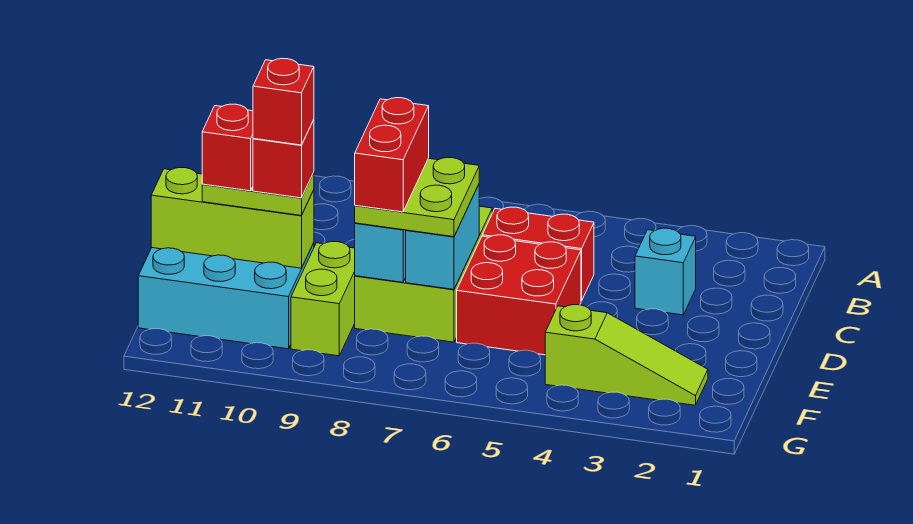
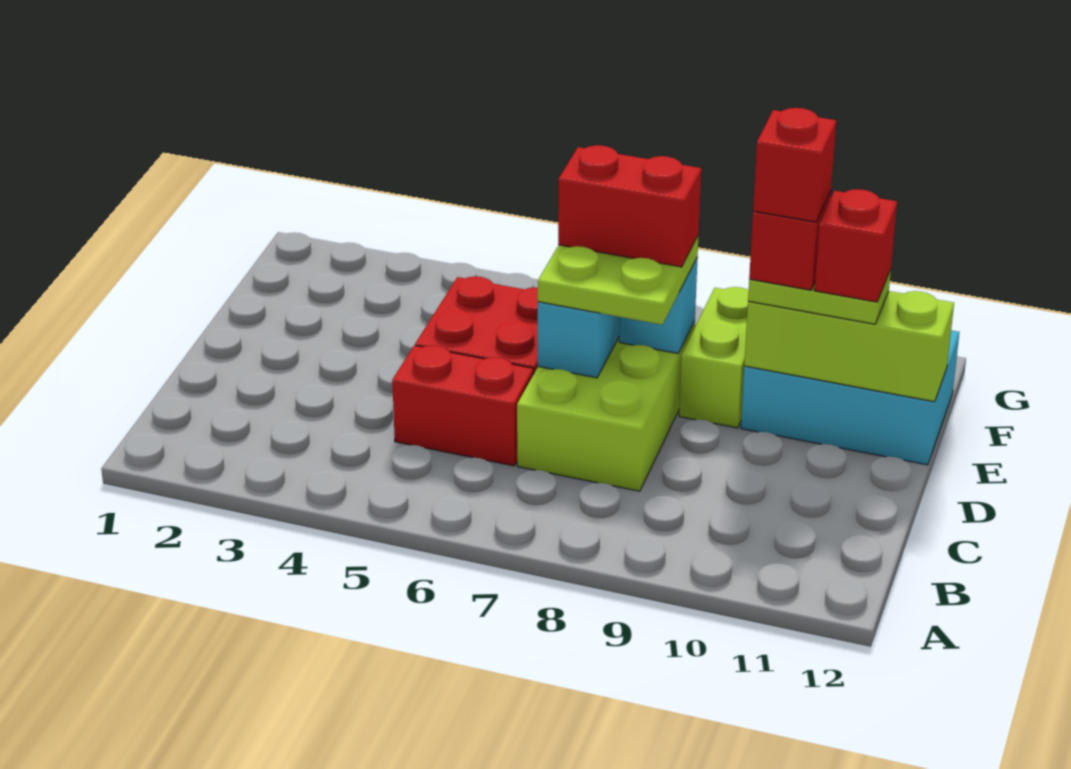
cyan 1x1 brick [635,228,696,315] -> none
red 1x2 brick [355,98,429,212] -> red 1x2 brick turned to [558,145,701,267]
lime 1x3 slope [545,305,708,405] -> none

